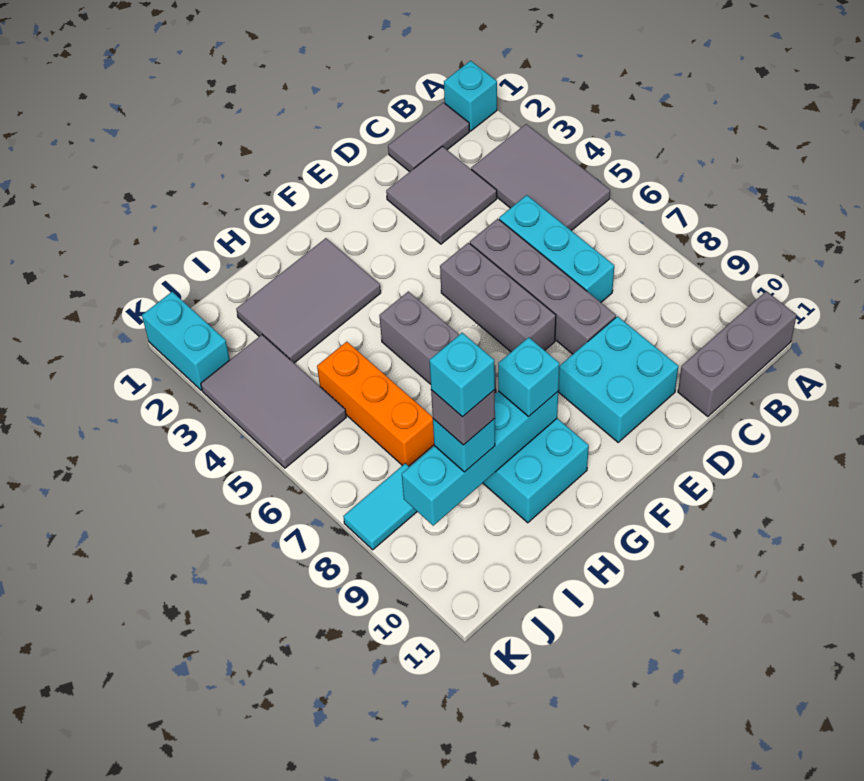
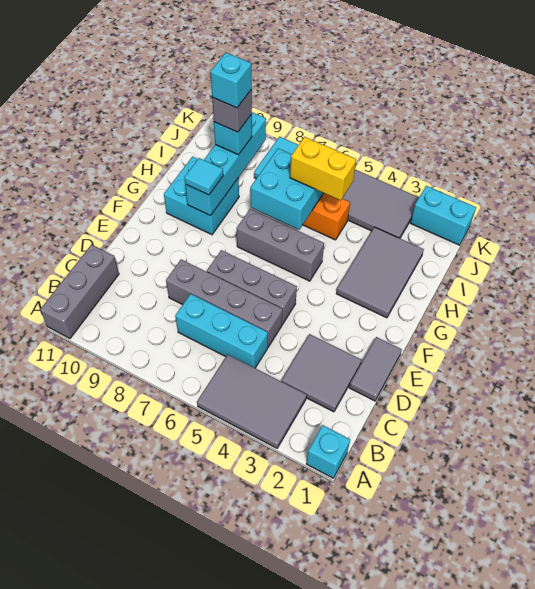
grey 1x2 tile [388,102,469,172] -> grey 1x2 tile moved to [349,337,402,401]
cyan 2x2 brick [558,316,678,442] -> cyan 2x2 brick moved to [250,148,323,230]
cyan 1x1 brick [498,337,560,417] -> cyan 1x1 tile [184,158,223,195]
none -> yellow 1x2 brick [290,137,356,200]

